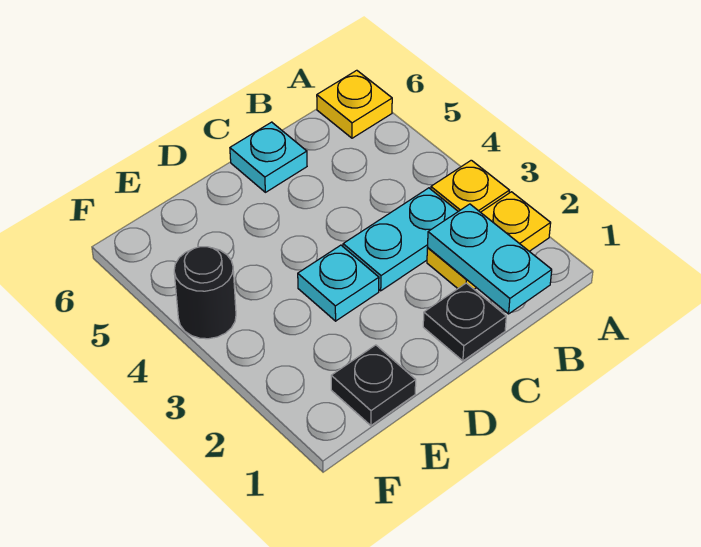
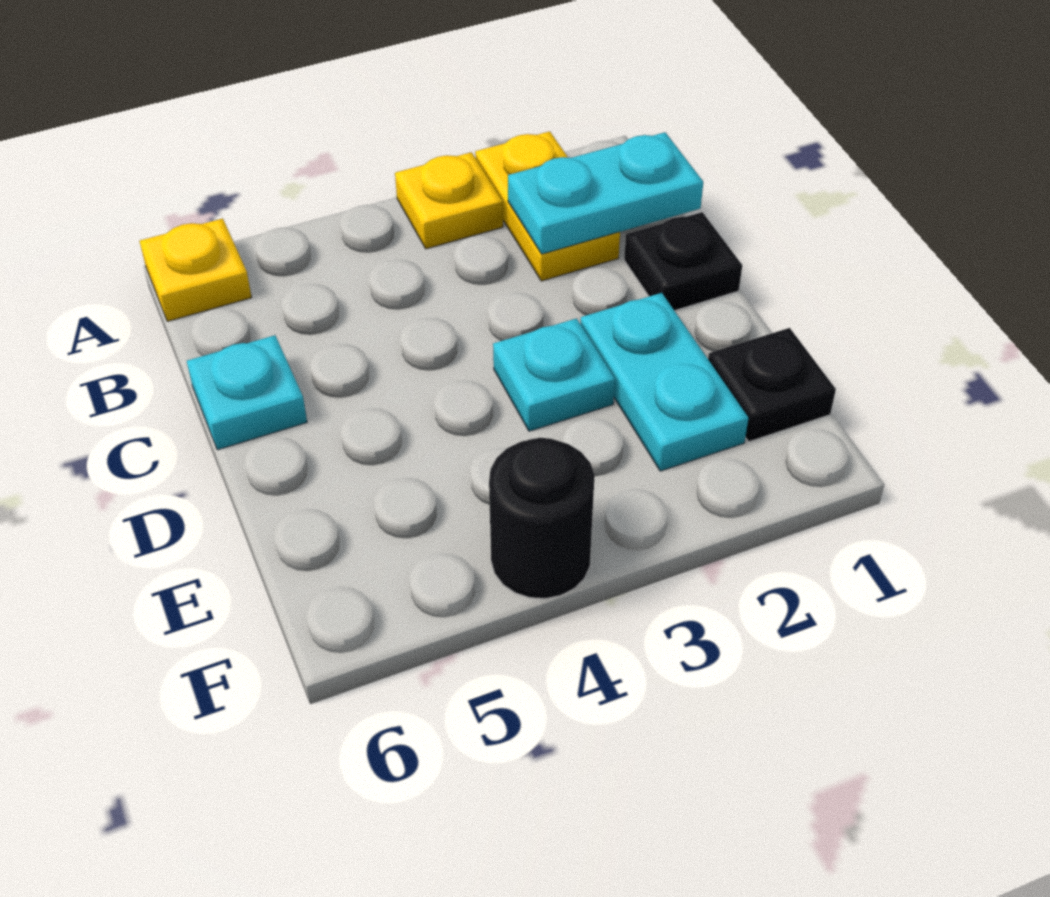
cyan 1x2 plate [343,188,458,291] -> cyan 1x2 plate moved to [581,293,748,471]

